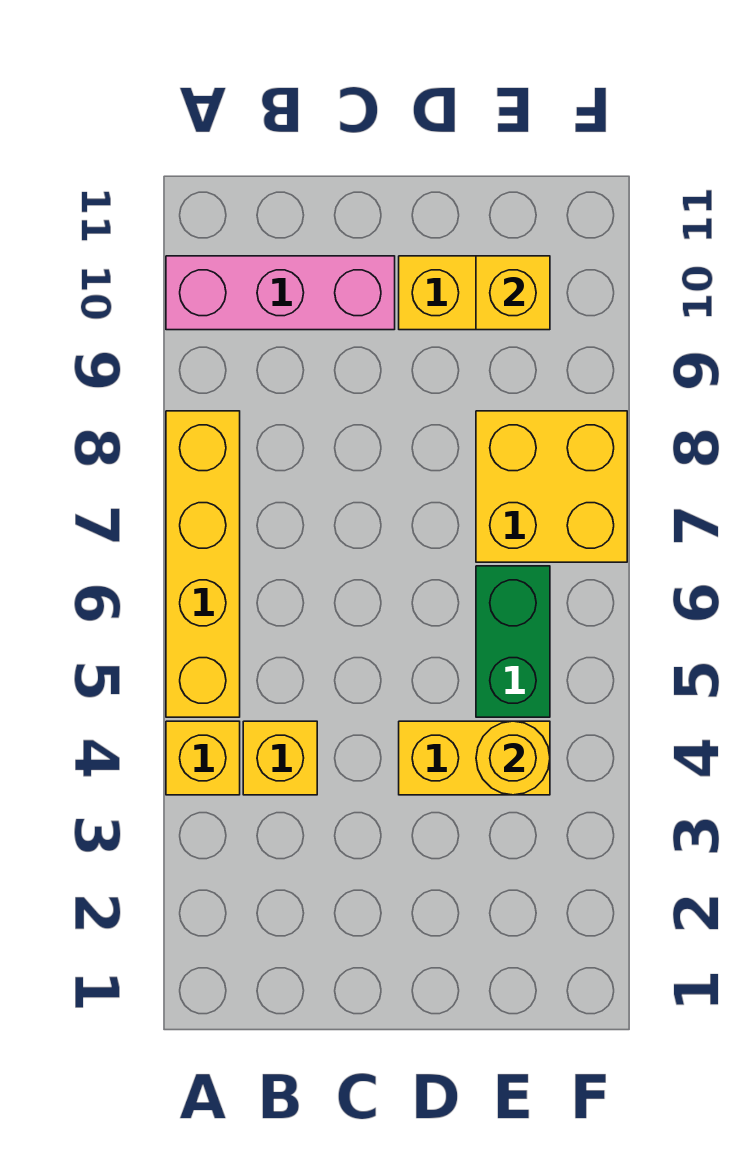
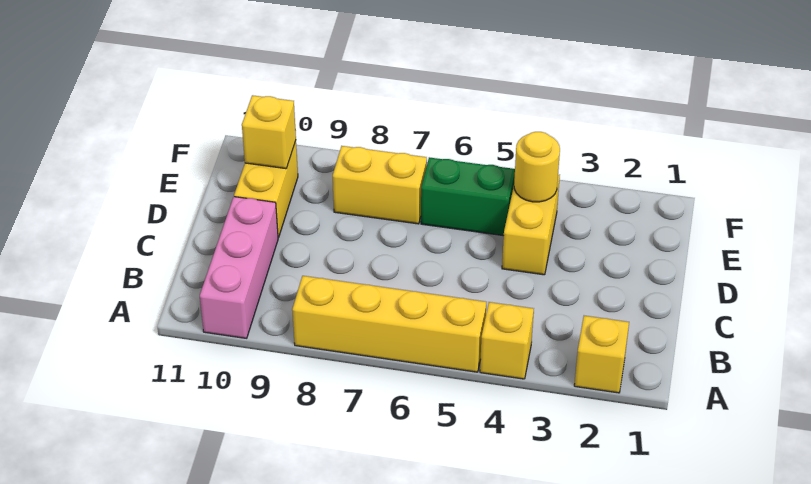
yellow 1x1 brick [243,721,317,795] -> yellow 1x1 brick moved to [574,316,629,393]
yellow 2x2 brick [476,411,627,562] -> yellow 1x2 brick [333,146,427,224]

